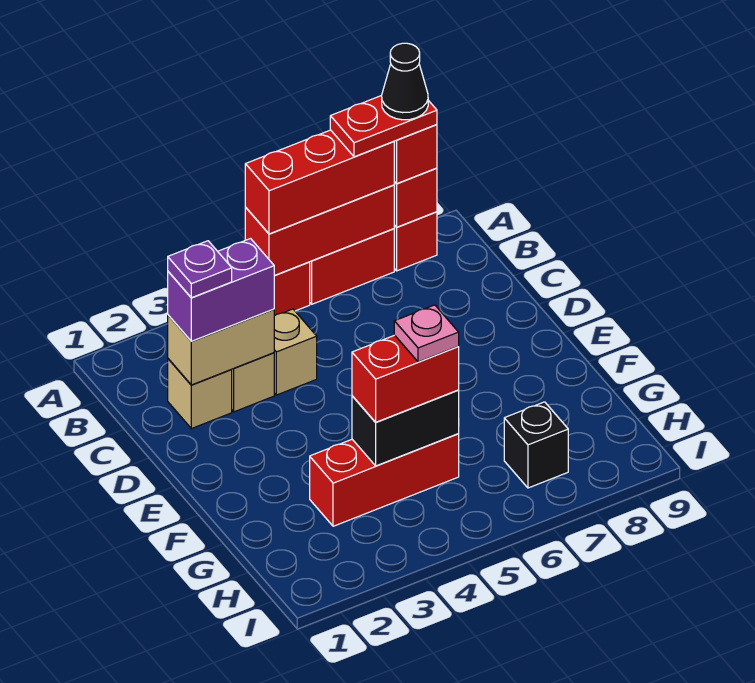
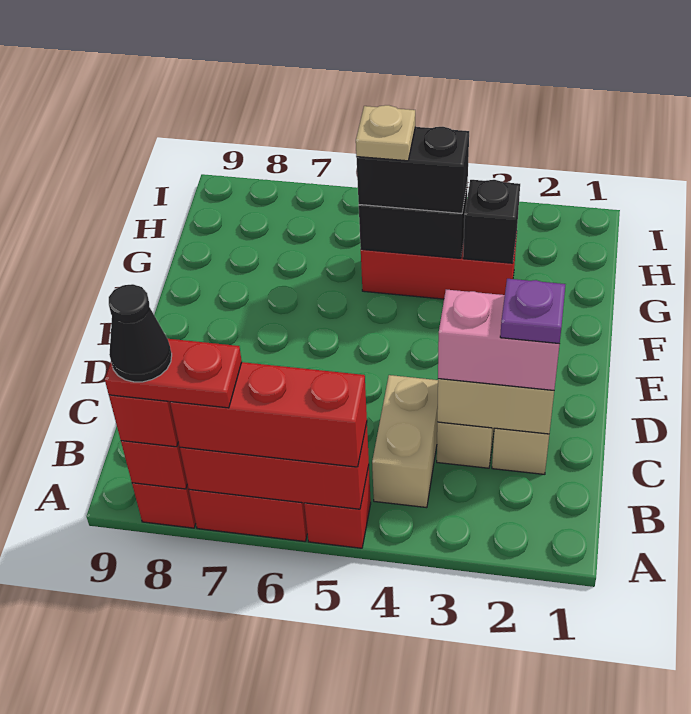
purple 1x2 brick [168,239,274,341] -> pink 1x2 brick [438,290,560,390]
tan 1x1 brick [274,309,317,395] -> tan 1x2 brick [372,375,438,508]
red 1x2 brick [352,335,459,422] -> black 1x2 brick [356,127,469,213]
pink 1x1 plate [394,305,459,362] -> tan 1x1 plate [356,105,415,161]
black 1x1 brick [504,402,568,488] -> black 1x1 brick moved to [463,180,520,263]

